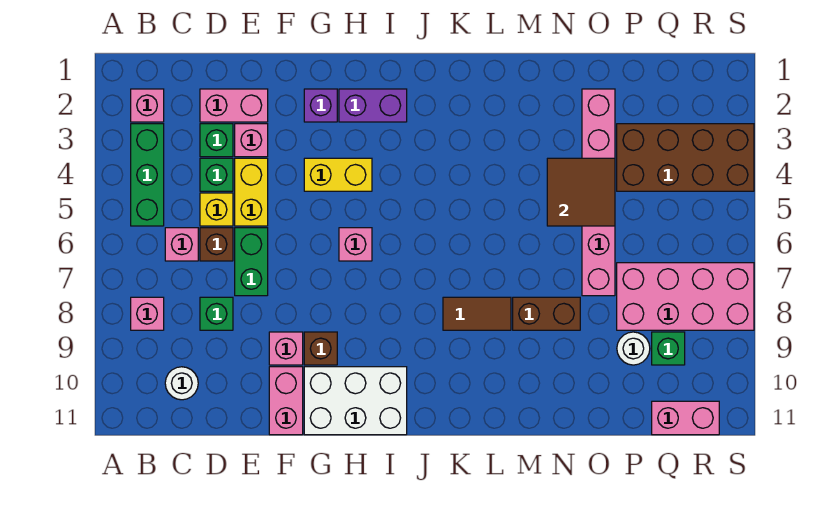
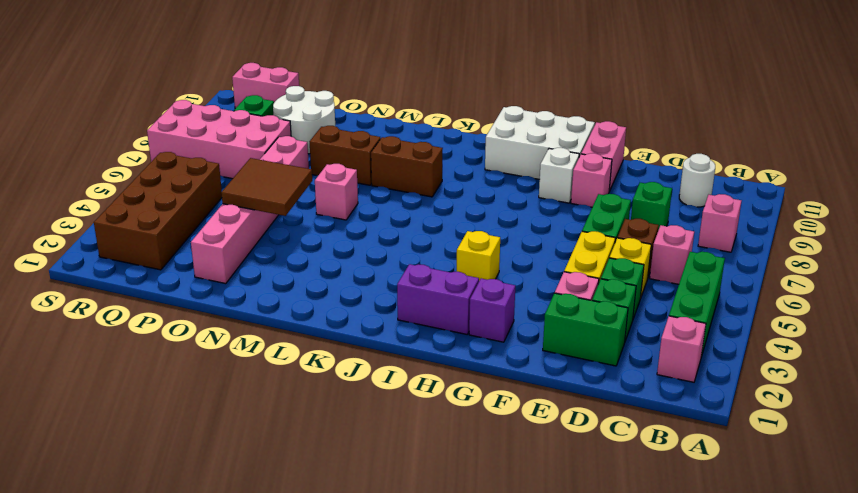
pink 1x2 brick [200,89,268,122] -> green 1x2 brick [543,293,628,366]
yellow 1x2 brick [304,158,372,191] -> yellow 1x1 brick [457,231,500,281]
brown 1x1 brick [304,332,337,365] -> white 1x1 brick [539,148,579,203]
pink 1x1 brick [339,228,372,261] -> pink 1x1 brick moved to [315,164,358,220]
brown 1x2 tile [443,297,511,330] -> brown 1x2 brick [371,136,443,197]
brown 2x4 brick [617,124,754,191] -> brown 2x4 brick turned to [94,152,222,270]
white 1x1 round brick [617,332,650,365] -> white 2x2 round brick [273,86,335,154]

